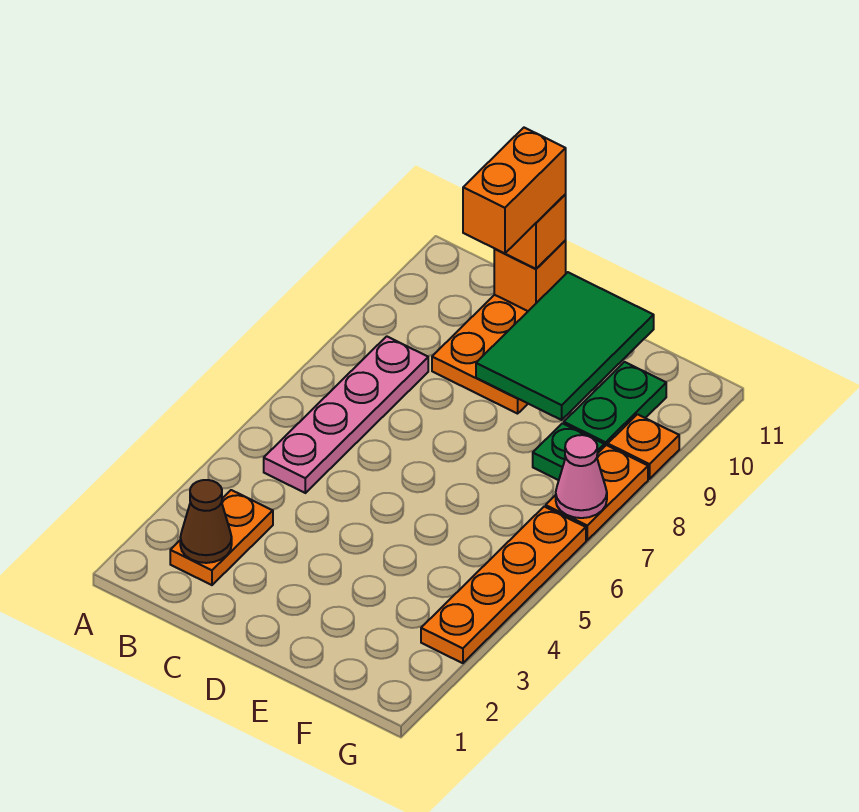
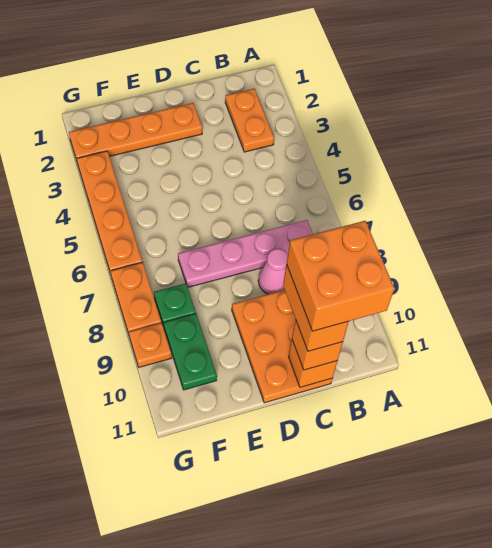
brown 1x1 cone [180,480,232,563] -> none
pink 1x4 plate [264,336,428,493] -> pink 1x4 plate turned to [178,220,313,287]
none -> orange 2x2 brick [287,221,394,331]
none -> orange 1x4 plate [69,103,202,161]
green 2x3 tile [476,272,654,420] -> none
pink 1x1 cone [556,435,607,518] -> pink 1x1 cone moved to [258,249,288,294]

